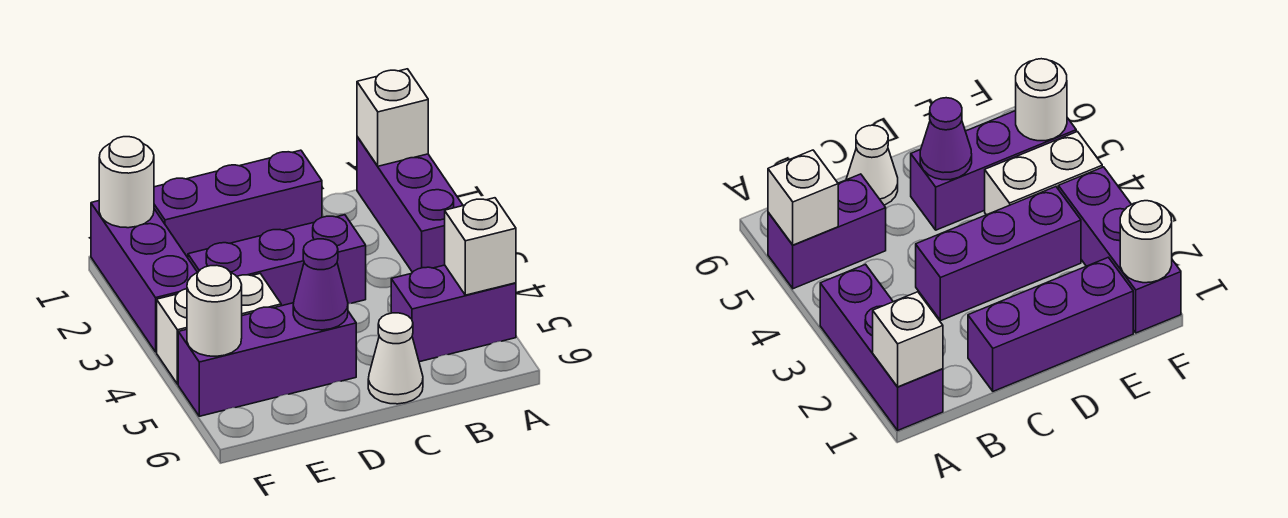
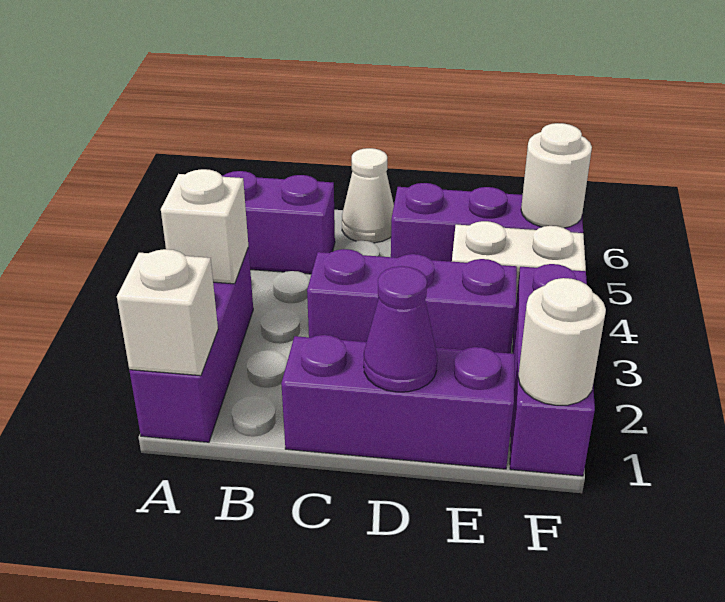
white 1x1 brick [445,198,516,295] -> white 1x1 brick moved to [161,169,248,284]
purple 1x1 cone [293,239,348,330] -> purple 1x1 cone moved to [364,266,437,392]

